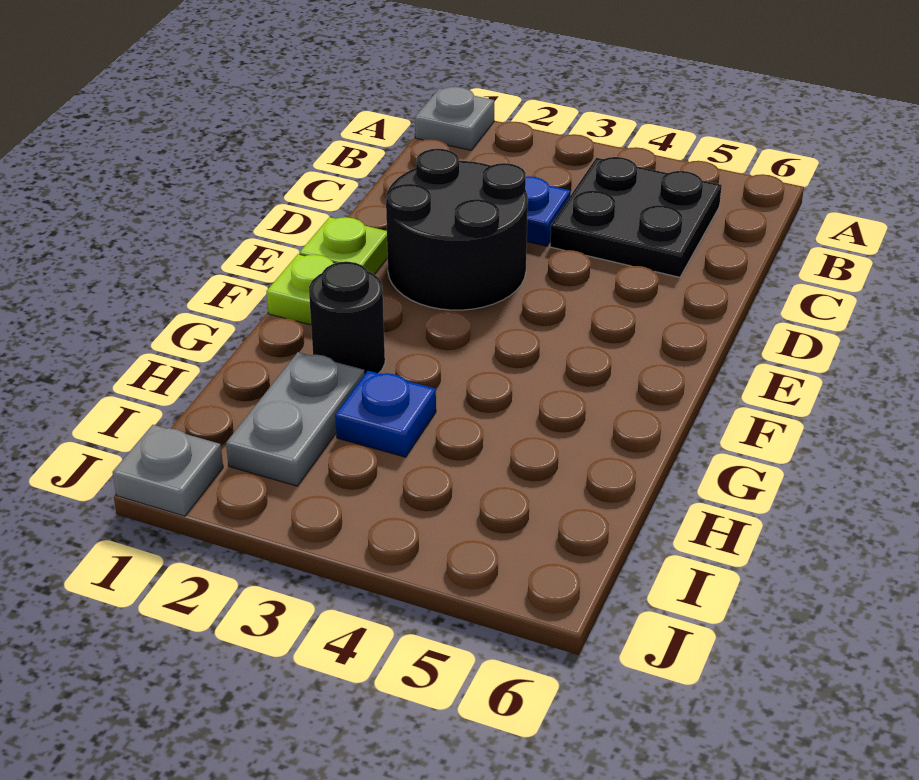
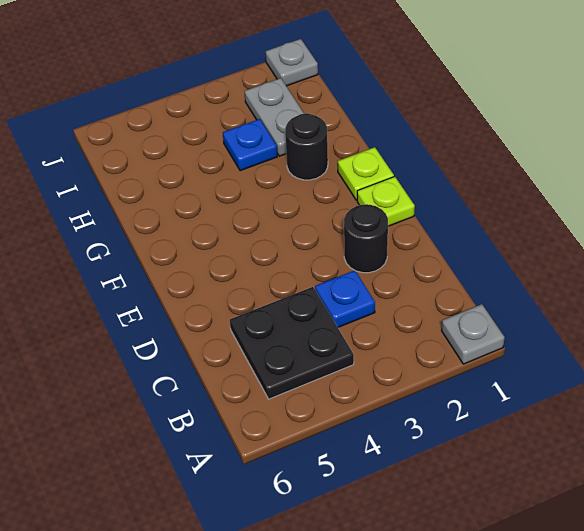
black 2x2 round brick [386,149,528,310] -> black 1x1 round brick [344,204,388,273]

